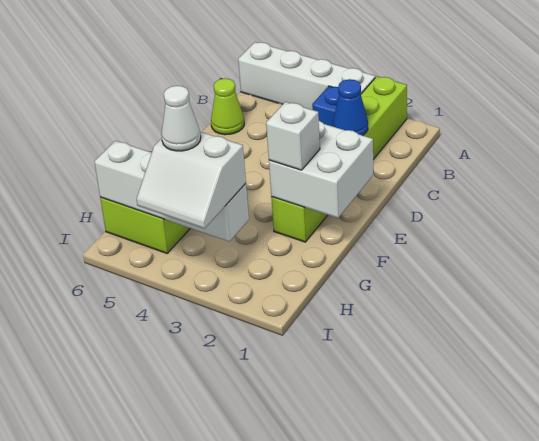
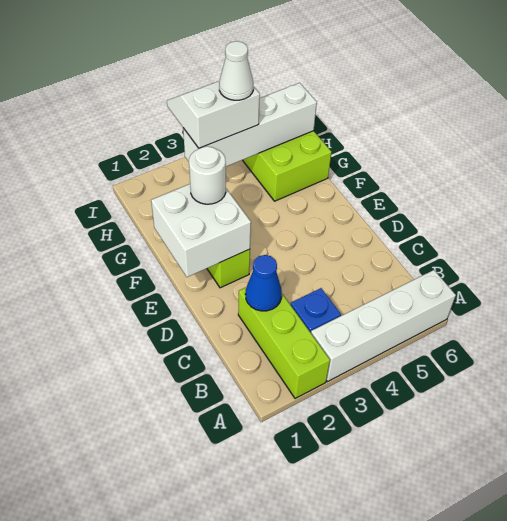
lime 1x1 cone [211,78,244,135] -> none
white 1x1 brick [266,102,320,170] -> white 1x1 round brick [189,146,226,204]

